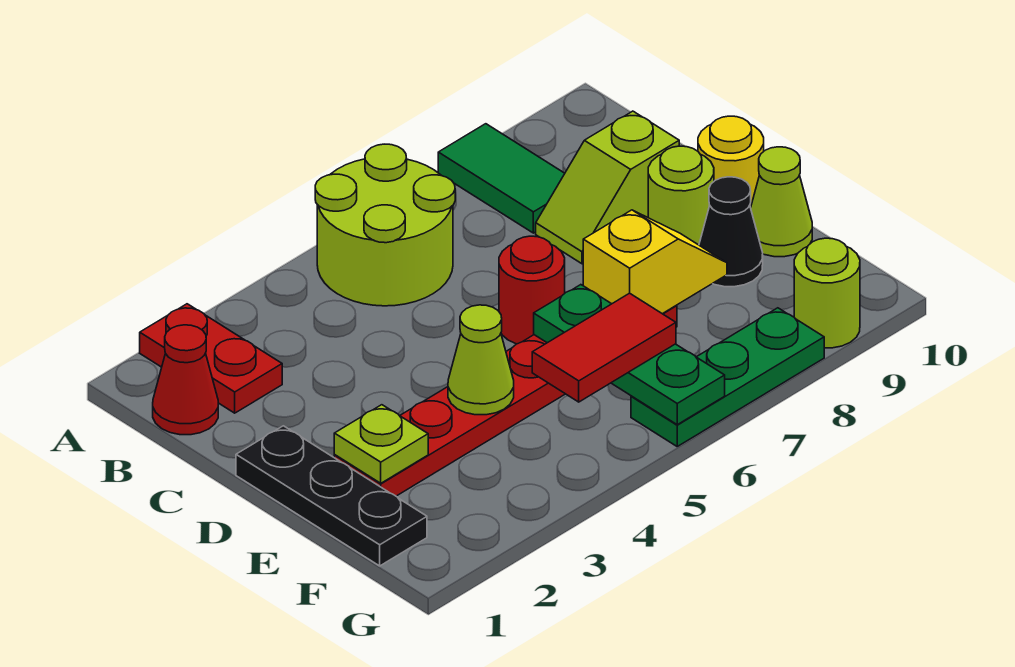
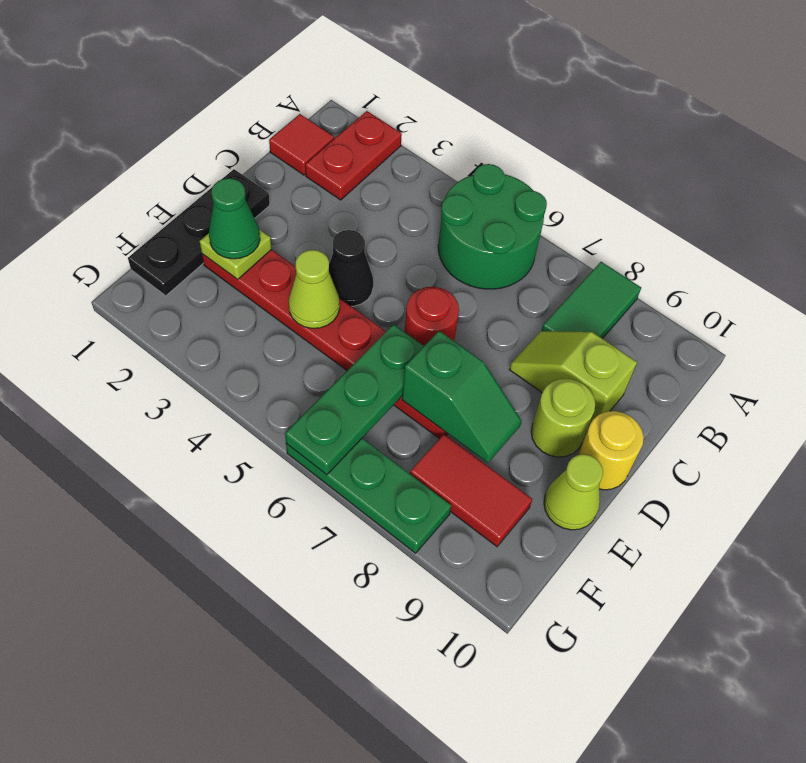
lime 2x2 round brick [315,144,455,306] -> green 2x2 round brick [438,164,547,289]
red 1x1 cone [153,325,218,435] -> red 1x1 tile [269,114,334,175]
none -> green 1x1 cone [209,178,260,259]
yellow 1x2 slope [583,210,727,314] -> green 1x2 slope [402,331,522,463]
black 1x1 cone [699,177,763,287] -> black 1x1 cone moved to [329,230,373,306]
red 1x2 tile [532,293,676,402] -> red 1x2 tile moved to [410,434,532,546]
lime 1x1 round brick [794,238,860,348] -> none

